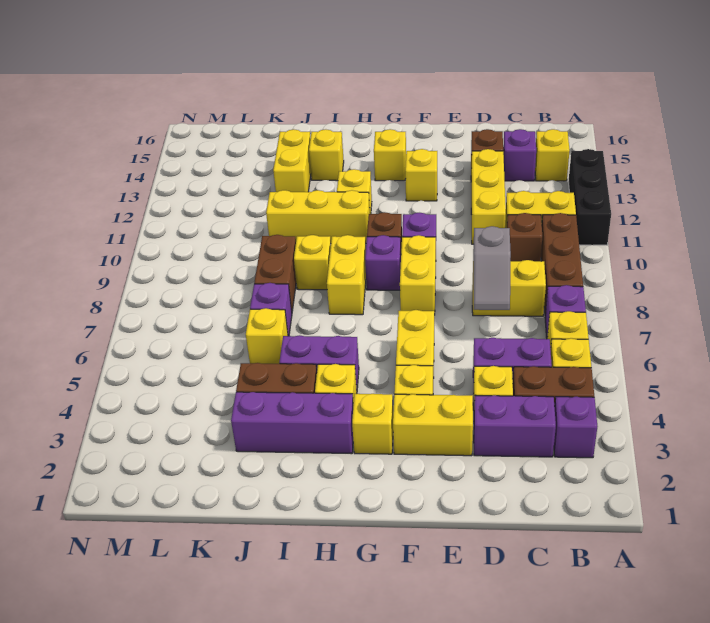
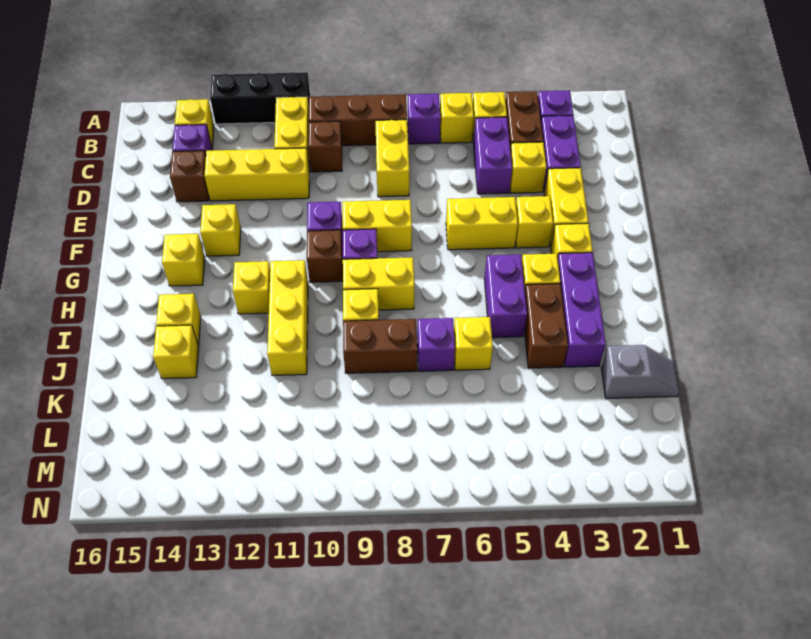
grey 1x2 slope [473,226,511,310] -> grey 1x2 slope moved to [601,345,679,399]
yellow 1x2 brick [273,129,311,192] -> yellow 1x1 brick [153,325,199,379]

